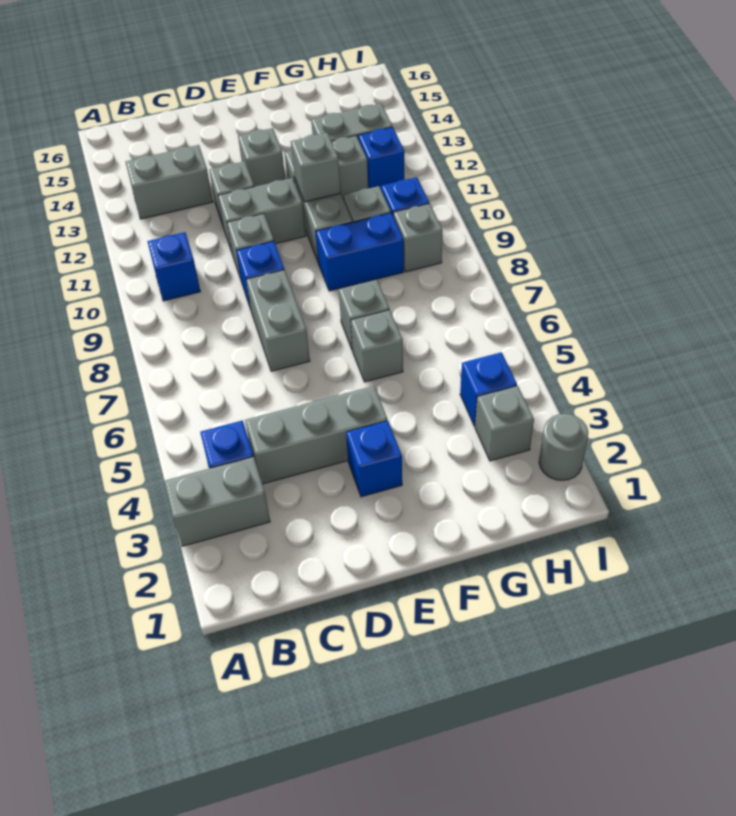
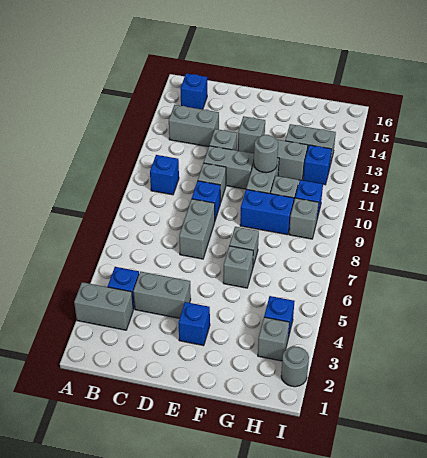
none -> blue 1x1 brick [180,73,207,109]
grey 1x3 brick [245,386,388,484] -> grey 1x2 brick [133,271,191,318]
grey 1x1 brick [291,133,341,202] -> grey 1x1 round brick [254,135,278,173]

